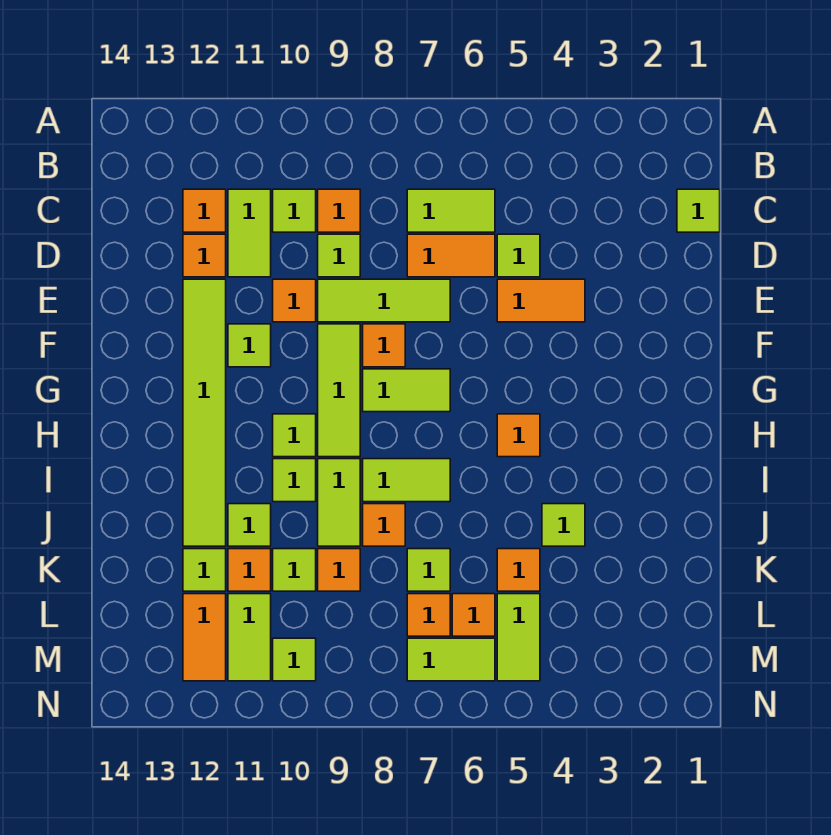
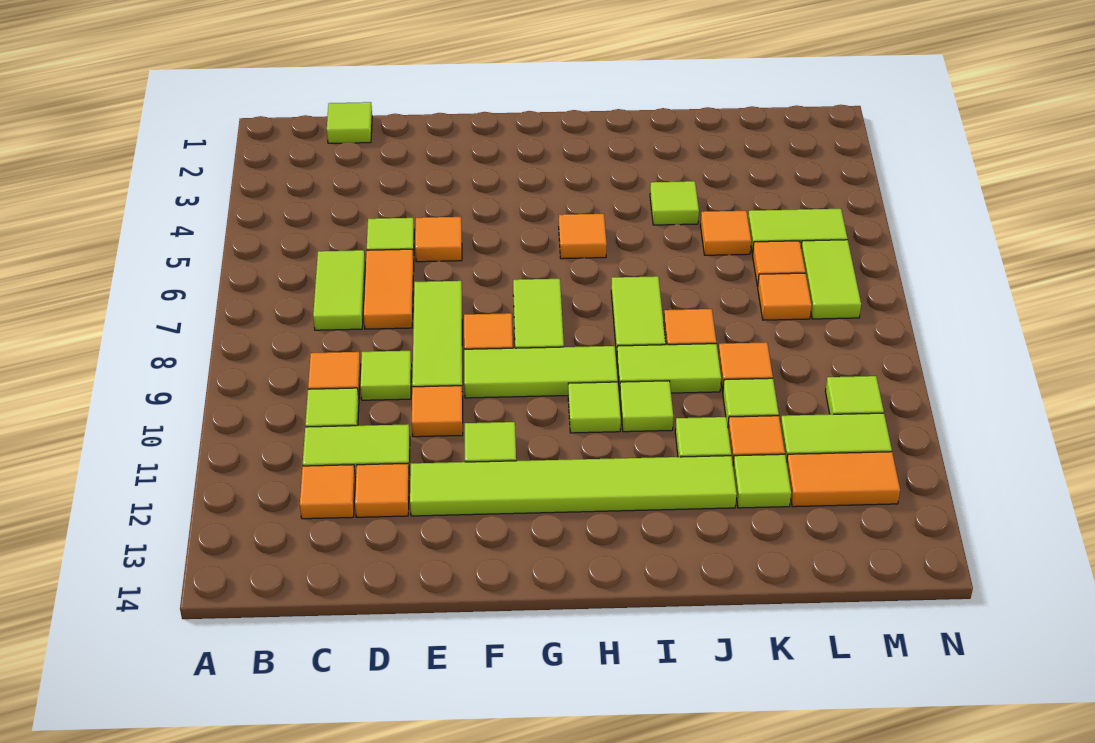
orange 1x2 tile [497,279,585,322] -> orange 1x1 tile [415,217,462,262]
lime 1x1 tile [407,549,450,591] -> none

